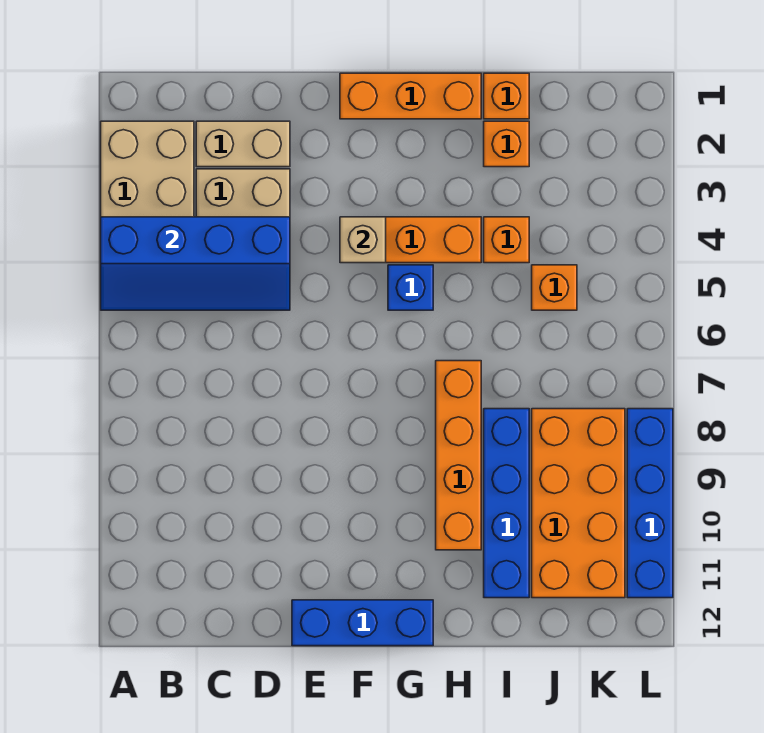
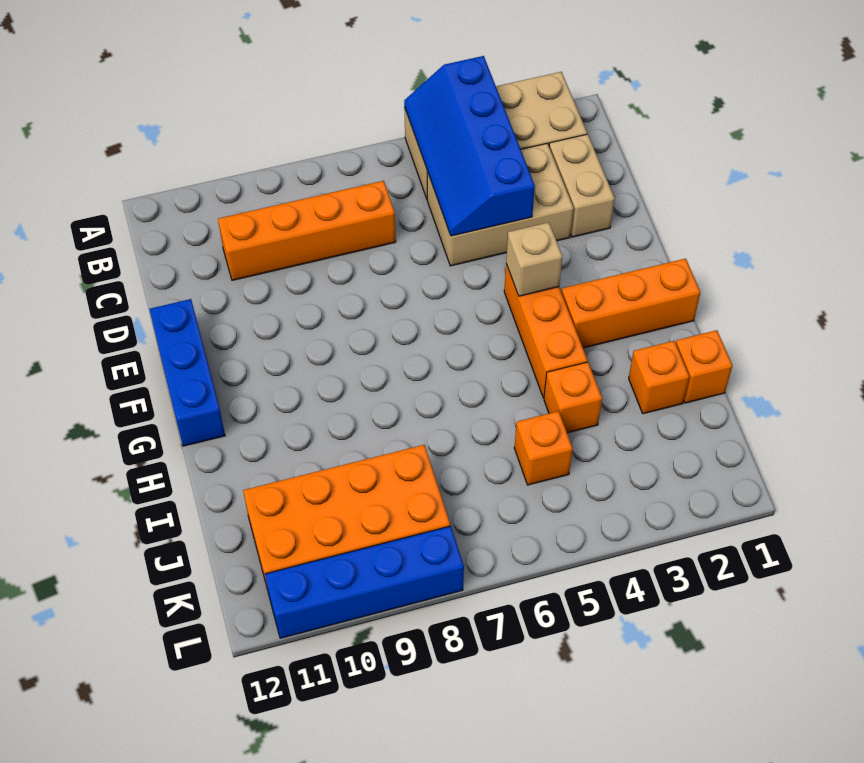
orange 1x3 brick [340,73,481,119] -> orange 1x3 brick turned to [561,259,701,348]
blue 1x1 brick [388,265,433,310] -> none
orange 1x4 brick [436,361,481,550] -> orange 1x4 brick moved to [218,181,396,280]
blue 1x4 brick [484,409,529,598] -> none

